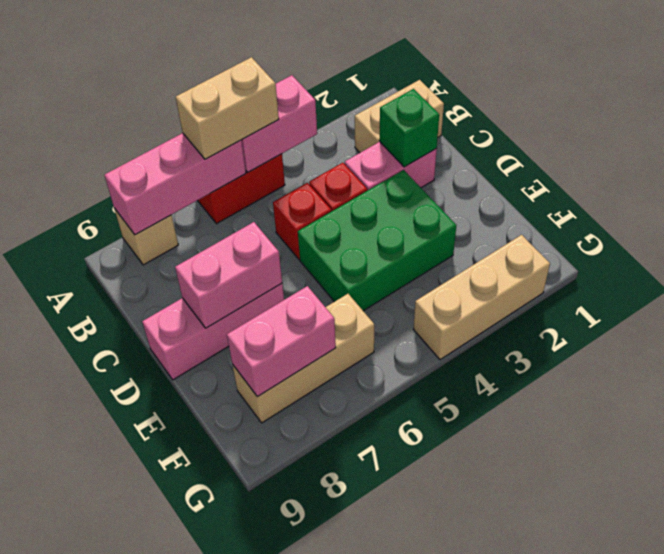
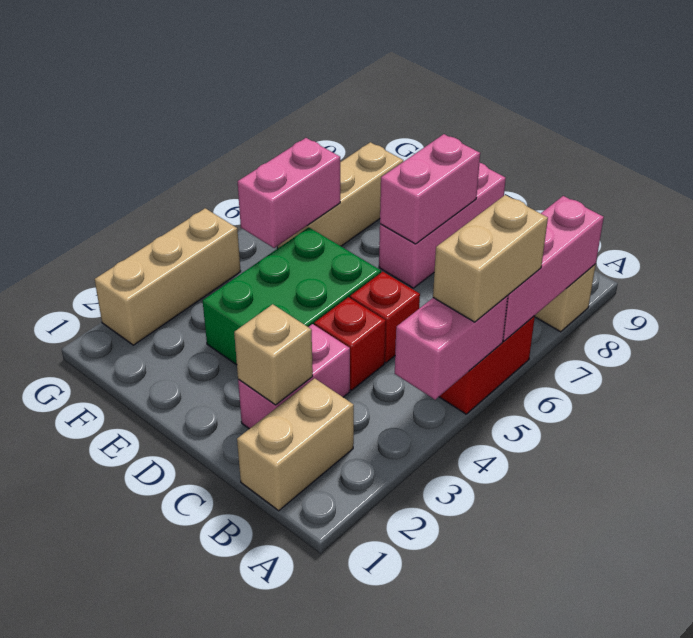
green 1x1 brick [380,89,439,167] -> tan 1x1 brick [234,304,313,405]
pink 1x2 brick [227,286,336,397] -> pink 1x2 brick moved to [238,138,340,248]

